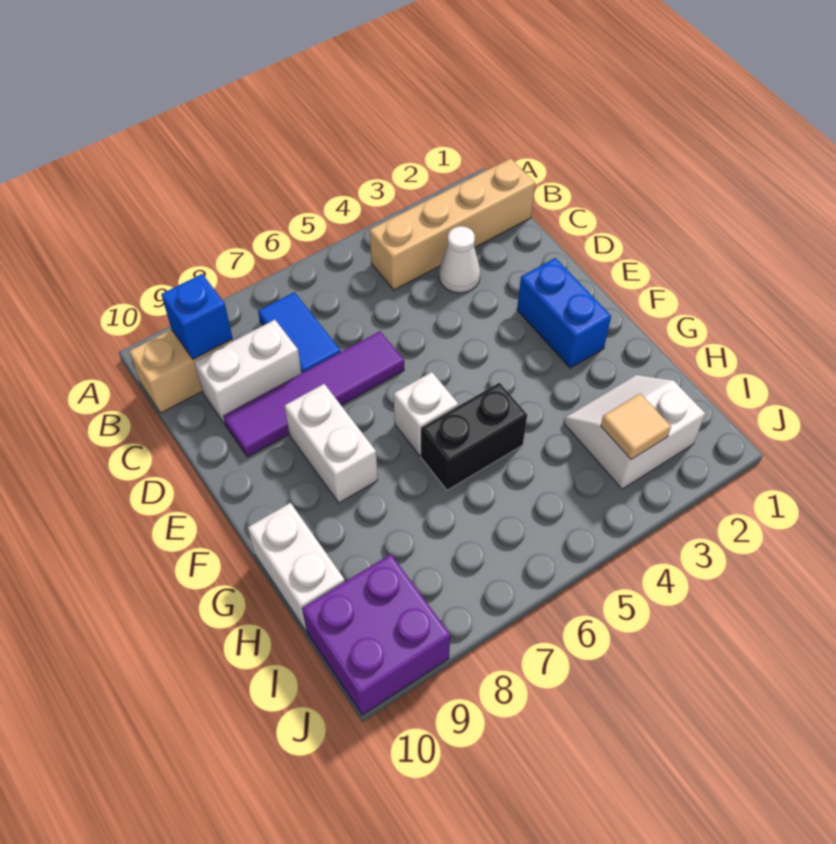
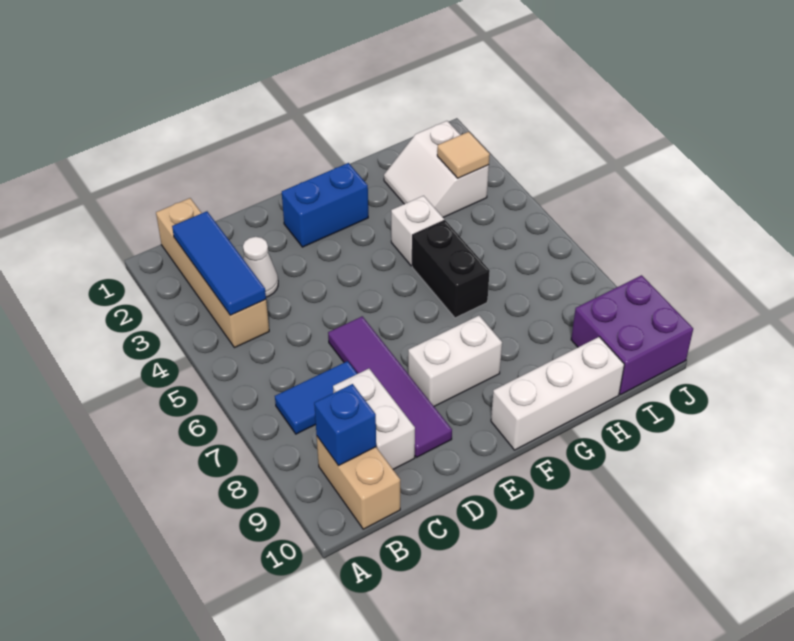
none -> blue 1x3 tile [172,211,266,315]
white 1x1 brick [394,372,458,456] -> white 1x1 brick moved to [391,196,444,266]
white 1x2 brick [248,503,345,631] -> white 1x3 brick [491,337,624,450]

